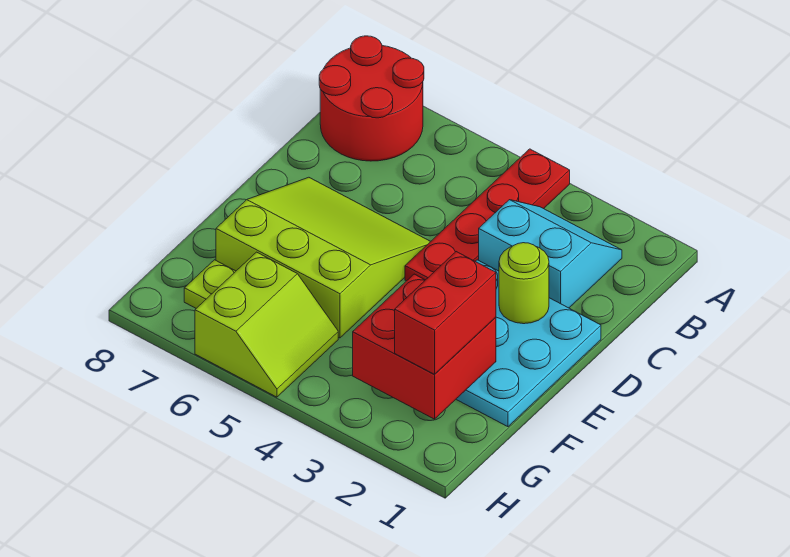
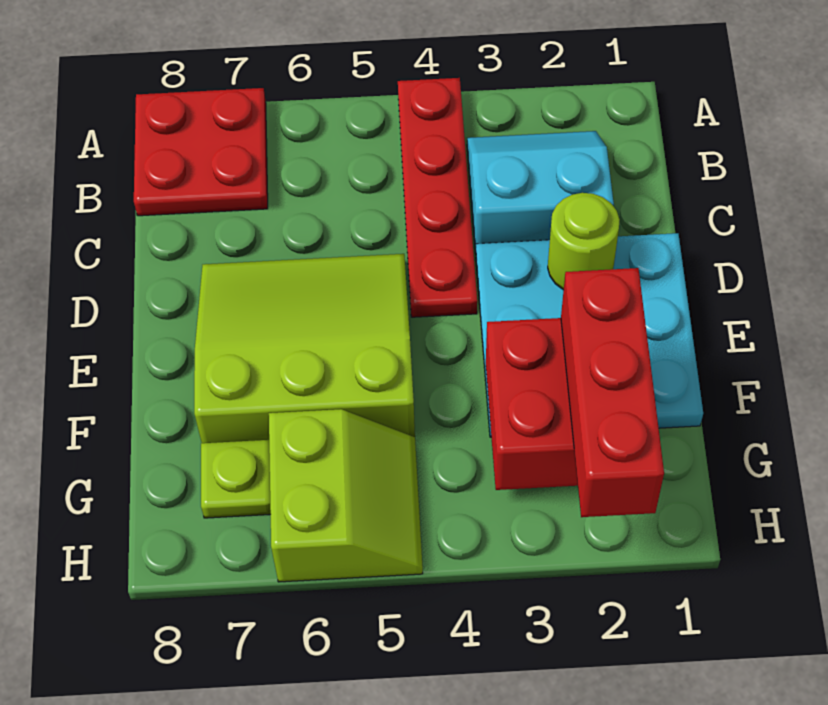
red 2x2 round brick [319,36,424,161] -> red 2x2 plate [134,88,268,216]
red 1x2 brick [395,252,496,375] -> red 1x3 brick [561,268,664,517]

